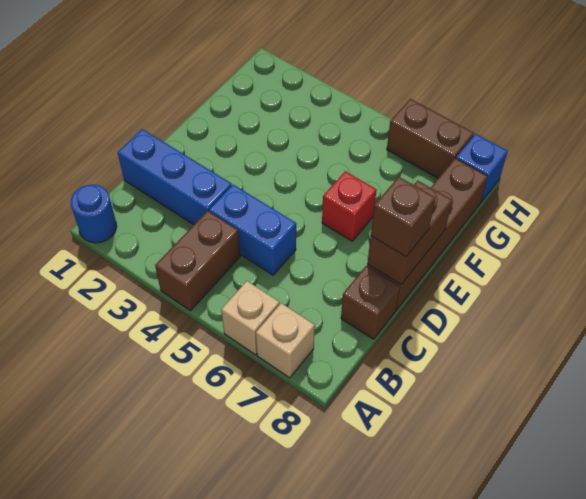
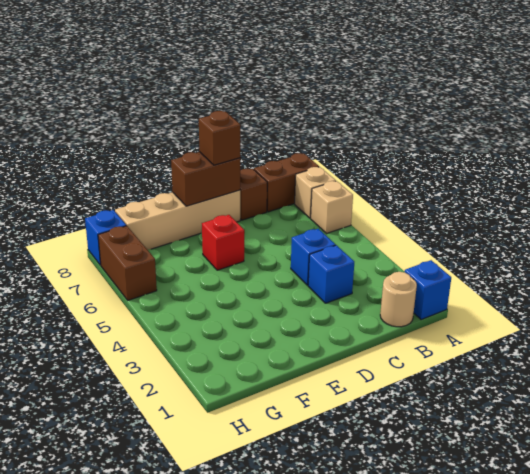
blue 1x1 round brick [71,185,117,243] -> blue 1x1 brick [405,260,451,320]
brown 1x2 brick [155,211,240,311] -> brown 1x2 brick moved to [254,153,319,212]
none -> tan 1x1 round brick [380,272,417,327]
blue 1x3 brick [117,129,232,225] -> blue 1x1 brick [308,245,354,303]
blue 1x2 brick [209,185,296,275] -> blue 1x1 brick [291,229,336,285]
brown 1x4 brick [367,158,488,310] -> tan 1x4 brick [115,190,240,250]

